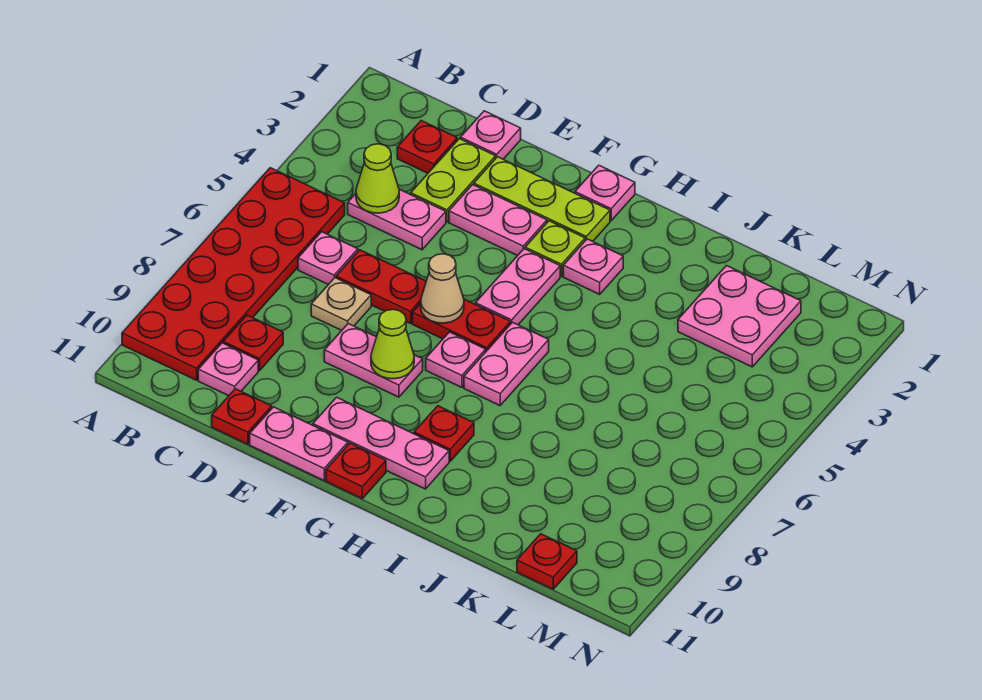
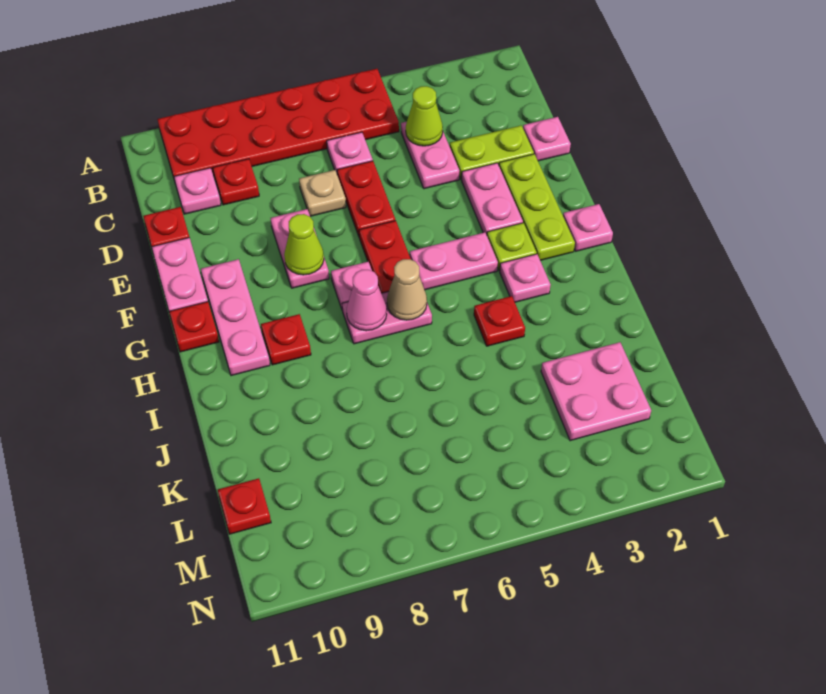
red 1x1 plate [397,121,457,173] -> red 1x1 plate moved to [474,296,525,346]
tan 1x1 cone [421,254,464,323] -> tan 1x1 cone moved to [387,259,427,320]
none -> pink 1x1 cone [347,270,387,331]

